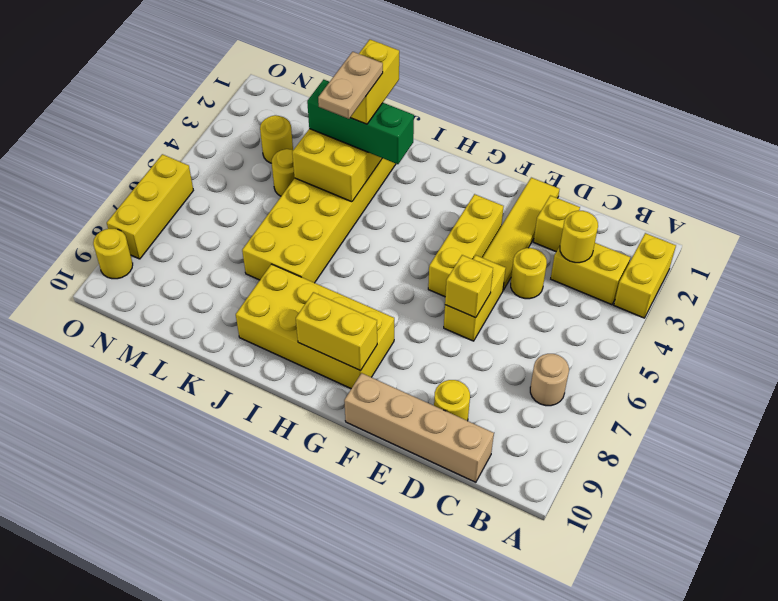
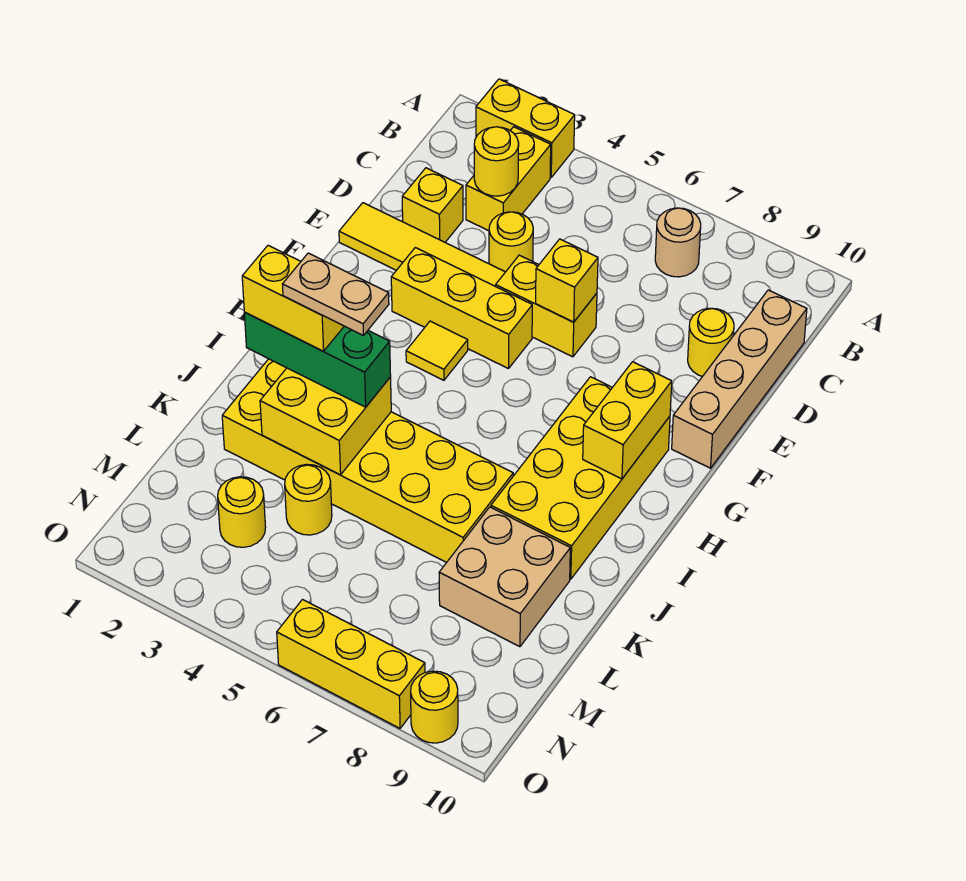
none -> yellow 1x1 tile [406,321,468,380]
green 1x3 brick [307,80,414,164] -> green 1x3 brick turned to [244,312,391,407]
none -> tan 2x2 brick [439,507,570,647]

